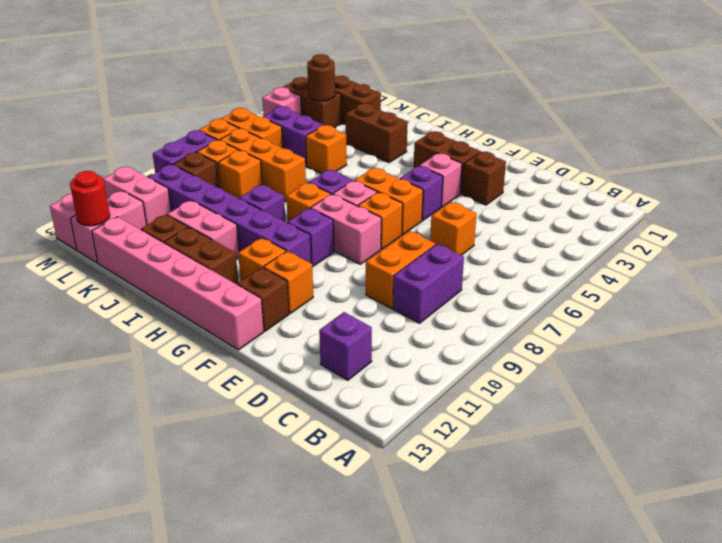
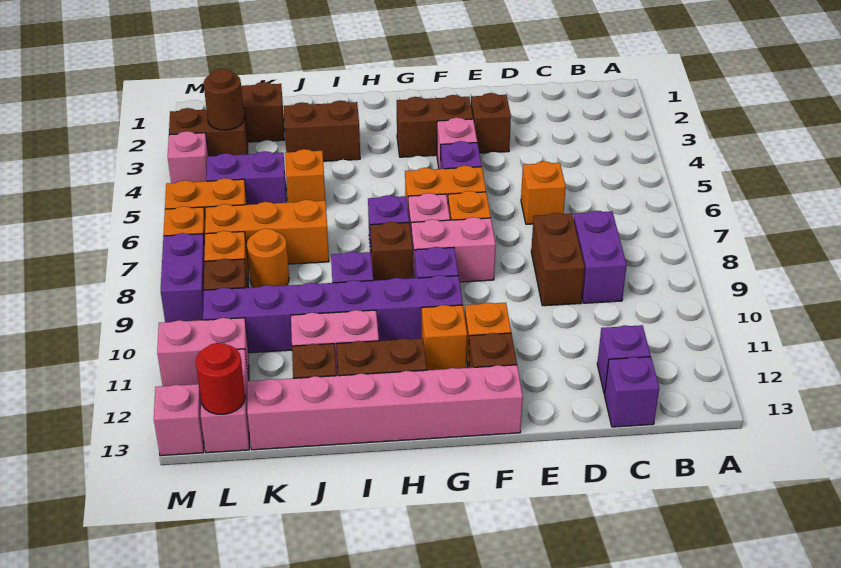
none -> purple 1x1 brick [605,357,659,427]
orange 1x2 brick [366,231,435,308] -> brown 1x2 brick [531,213,585,306]
orange 1x1 brick [286,183,331,221] -> brown 1x1 brick [370,222,413,280]
orange 1x1 brick [218,150,262,199] -> orange 1x1 round brick [247,229,289,287]

